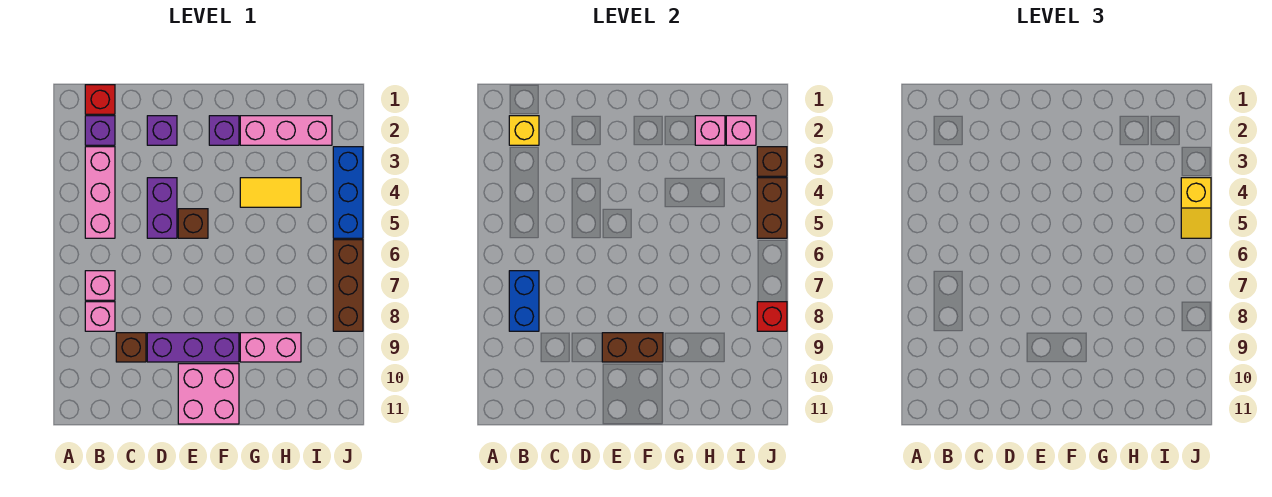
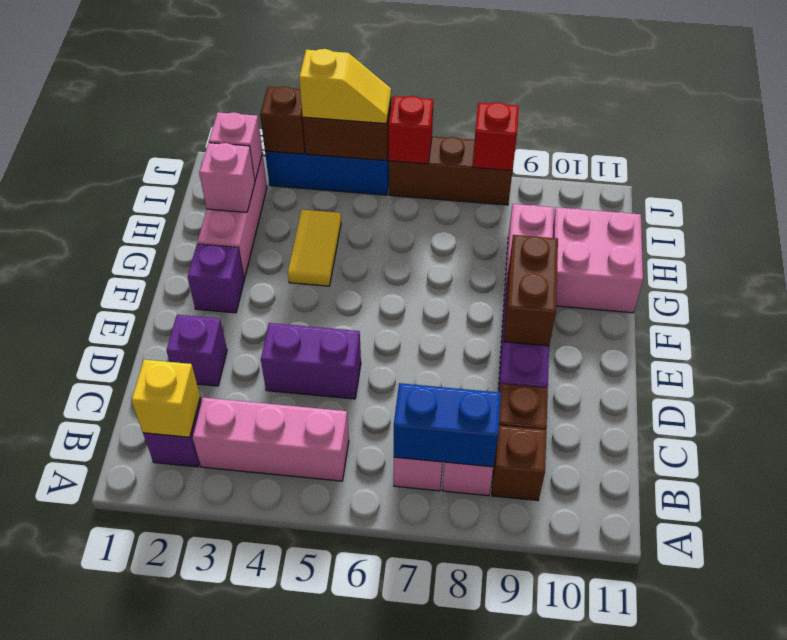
red 1x1 brick [85,85,115,114] -> red 1x1 brick moved to [388,96,433,164]
brown 1x1 brick [178,209,208,238] -> brown 1x1 brick moved to [492,426,546,501]
pink 2x2 brick [178,364,239,424] -> pink 2x2 brick moved to [553,207,643,313]

